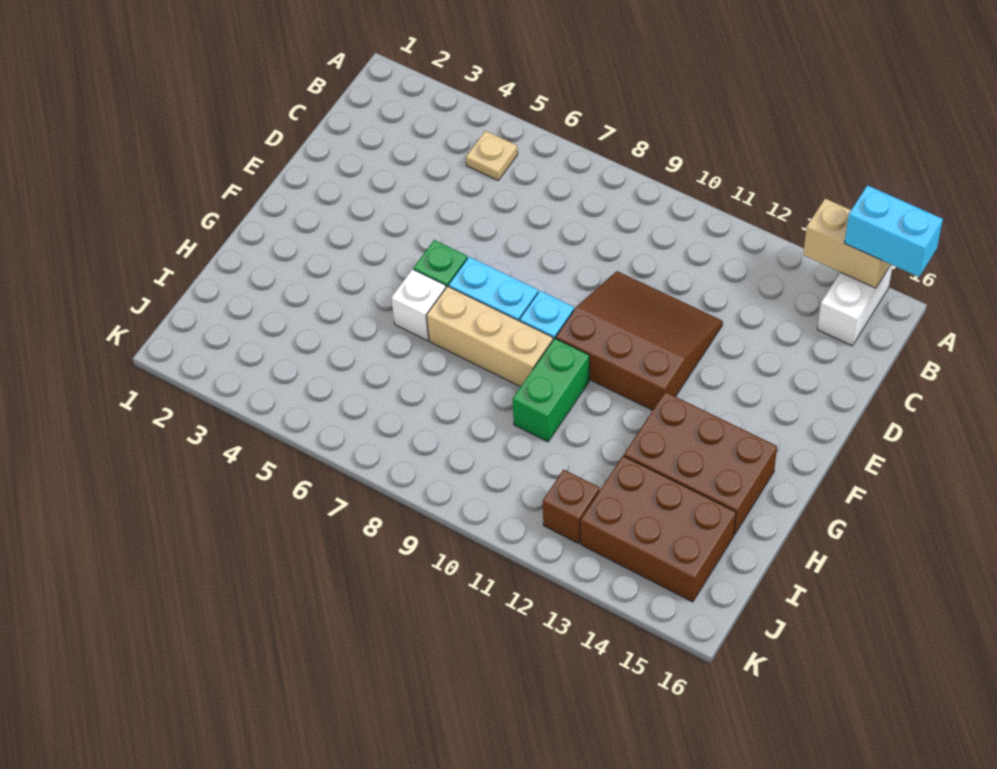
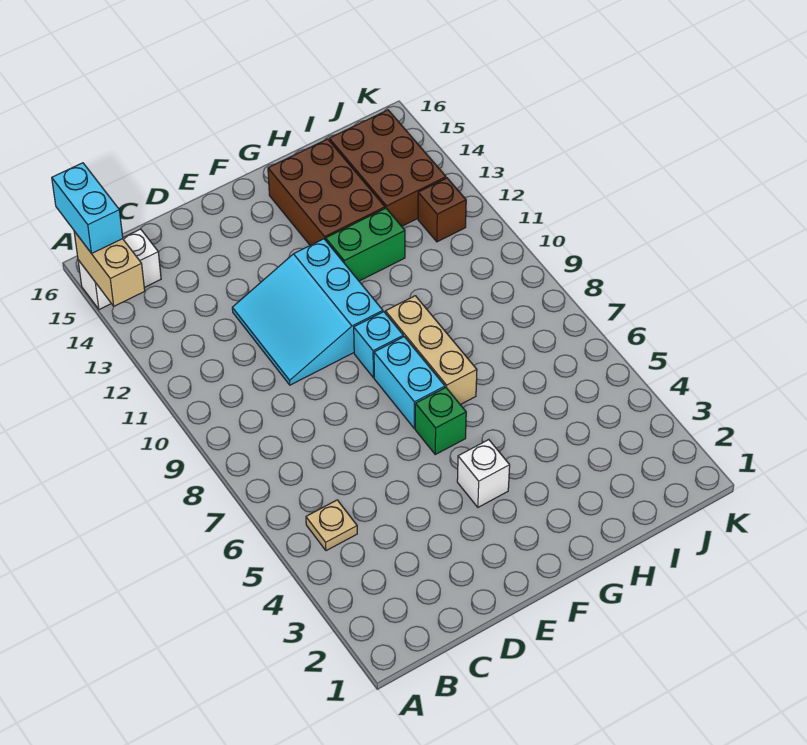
brown 3x3 slope [556,271,723,410] -> cyan 3x3 slope [232,239,383,385]
white 1x1 brick [391,269,446,341] -> white 1x1 brick moved to [457,440,510,507]
green 1x2 brick [512,338,589,442] -> green 1x2 brick moved to [326,208,405,281]

